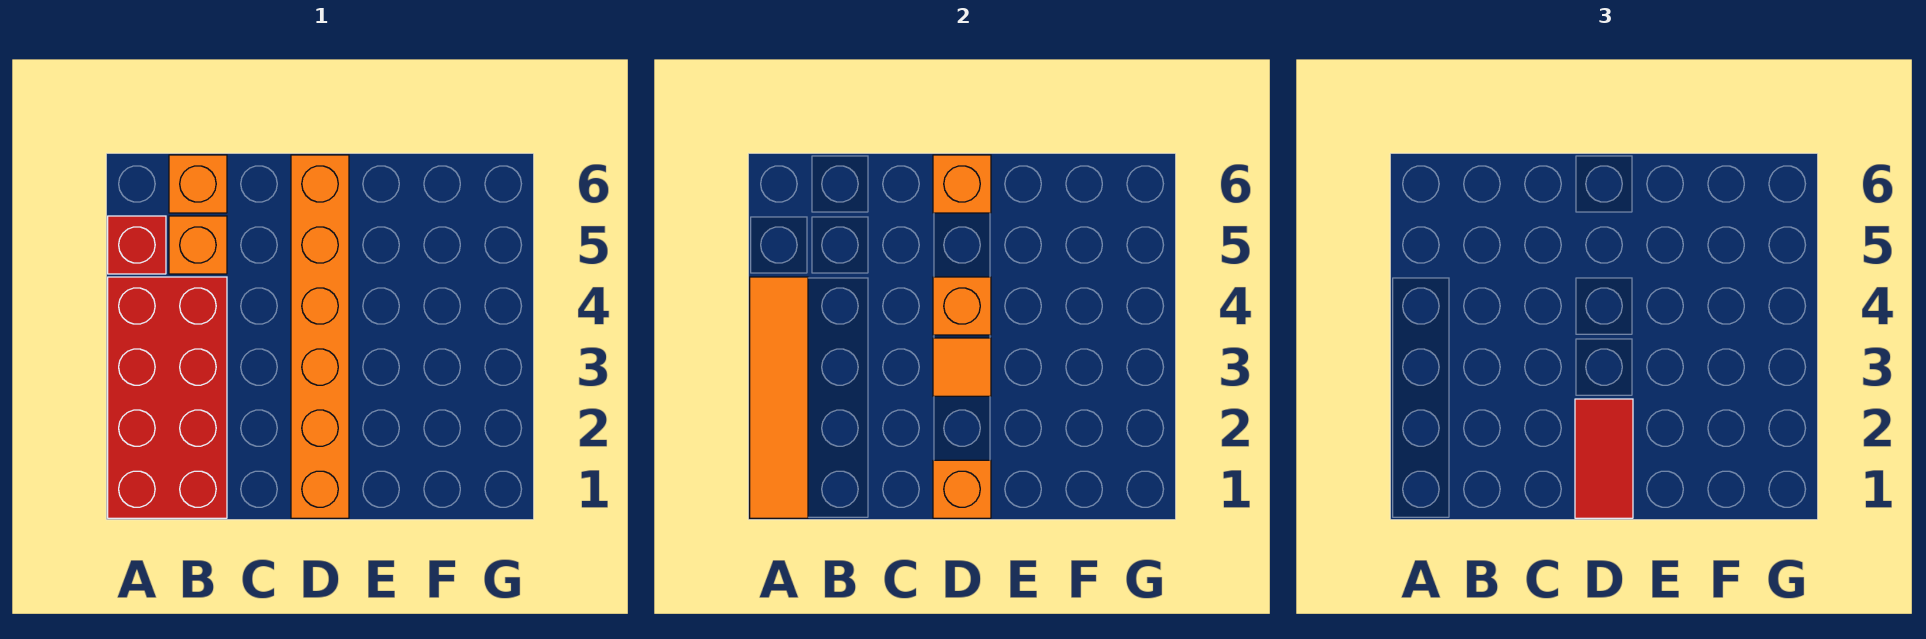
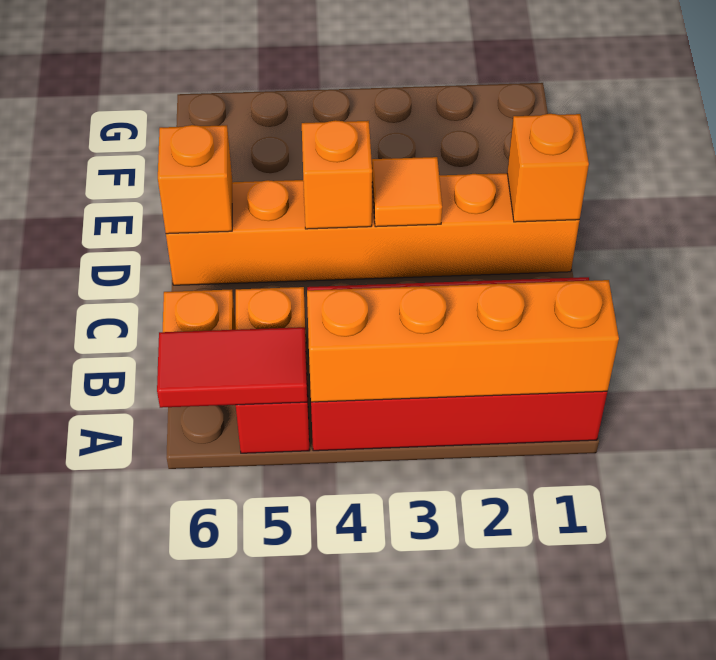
orange 1x4 tile [750,277,808,518] -> orange 1x4 brick [307,280,619,402]
red 1x2 tile [1575,399,1633,518] -> red 1x2 tile moved to [157,327,307,408]

